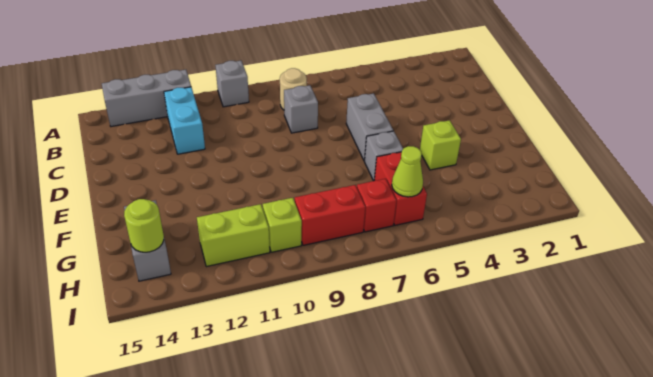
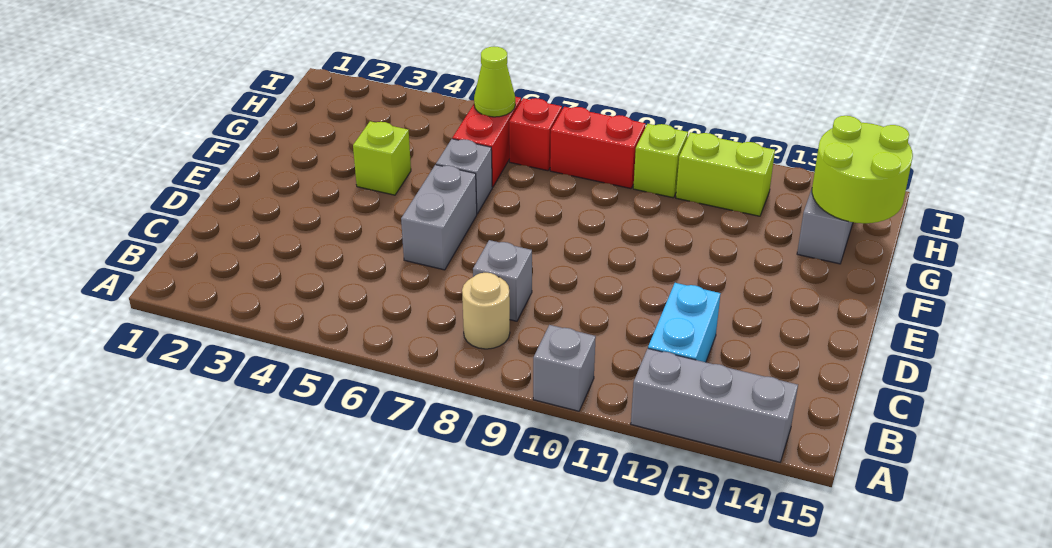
lime 1x1 round brick [124,199,164,252] -> lime 2x2 round brick [812,116,913,223]

